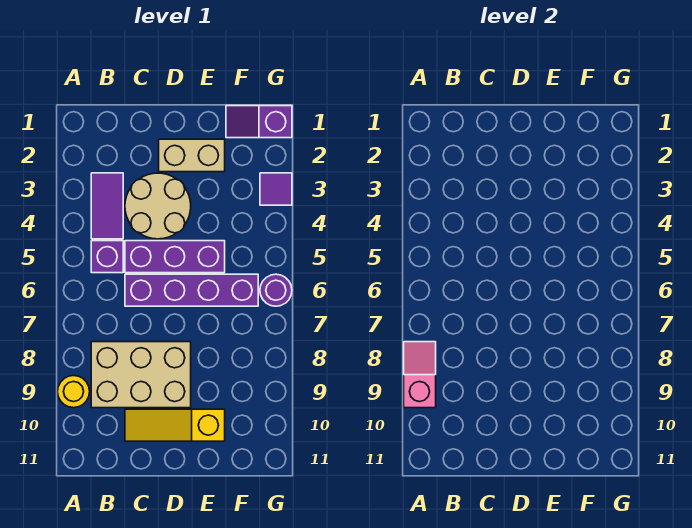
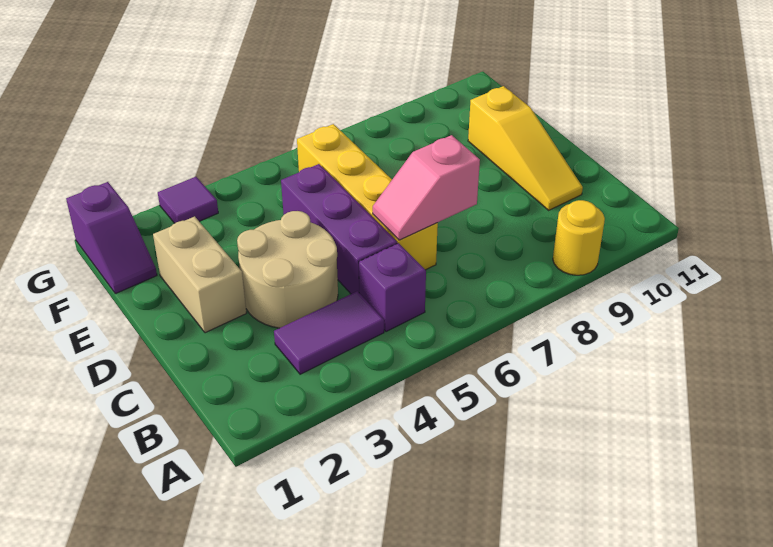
pink 1x2 slope [404,342,436,408] -> pink 1x2 slope moved to [373,135,480,240]
tan 2x3 brick [91,342,191,408] -> none
purple 1x4 brick [125,274,258,306] -> yellow 1x4 brick [297,124,438,270]
purple 1x1 round brick [260,274,292,306] -> none

